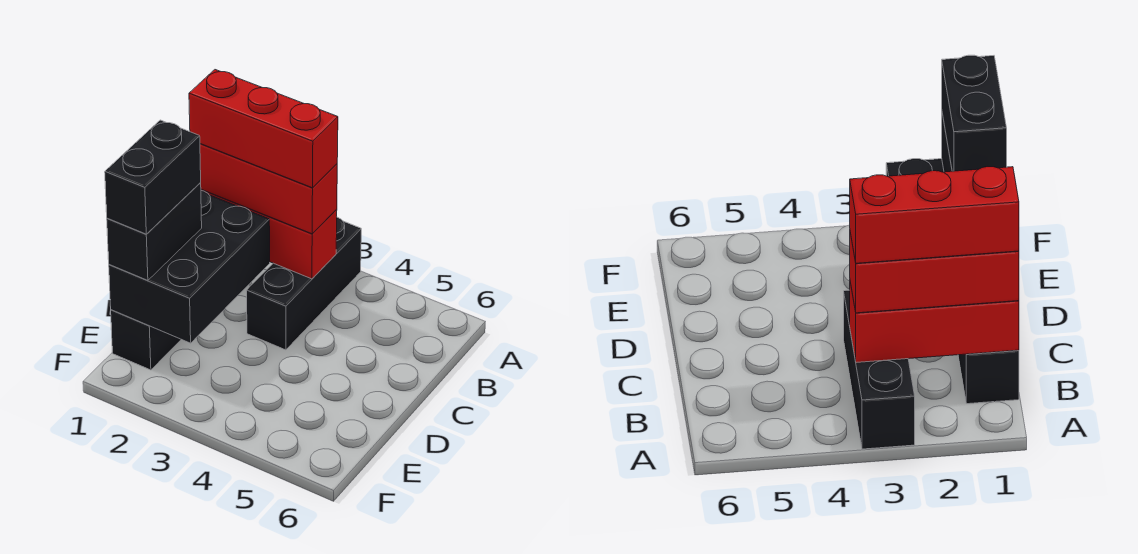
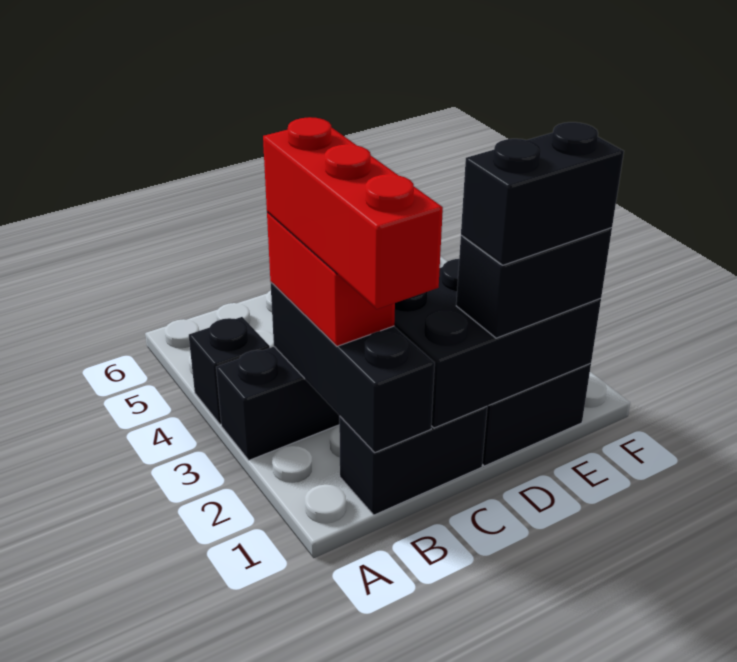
none -> black 1x1 brick [189,317,270,424]
red 1x3 brick [201,189,337,279] -> black 1x3 brick [271,283,435,453]
red 1x3 brick [200,144,337,234] -> red 1x2 brick [267,212,395,346]

